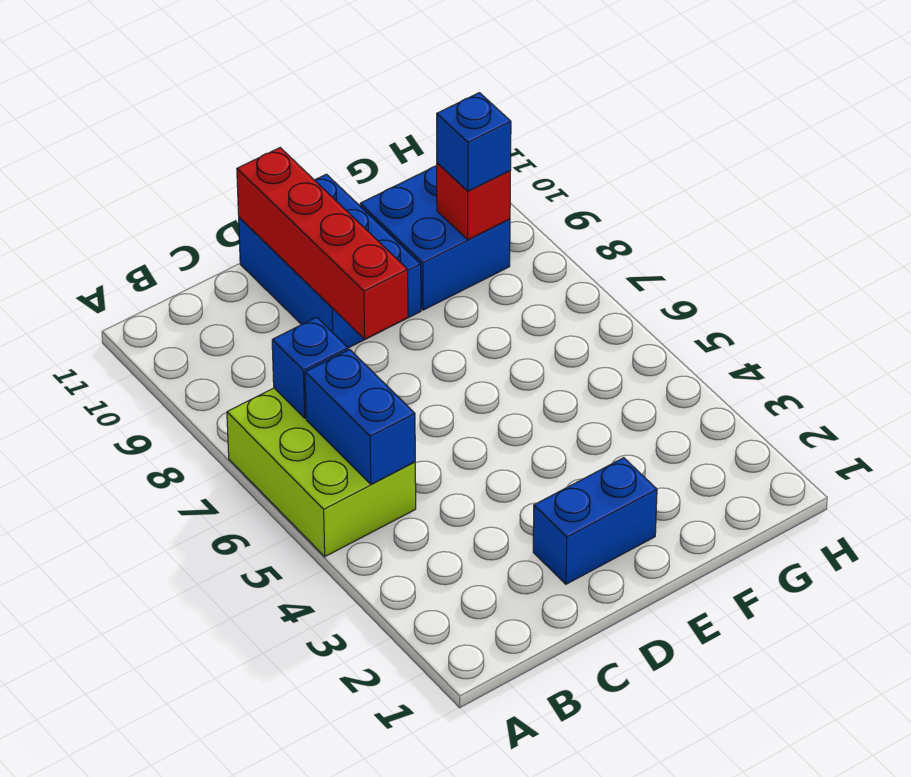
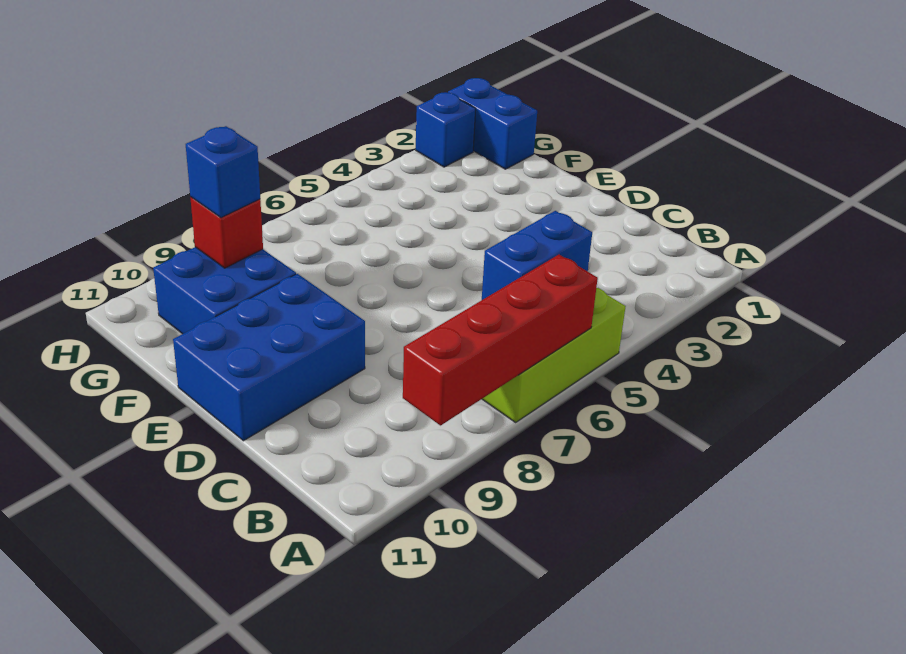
blue 1x1 brick [272,317,348,418] -> blue 1x1 brick moved to [416,92,476,167]
blue 1x2 brick [533,458,657,584] -> blue 1x2 brick moved to [448,78,537,169]
red 1x4 brick [237,148,408,339] -> red 1x4 brick moved to [403,255,598,425]

